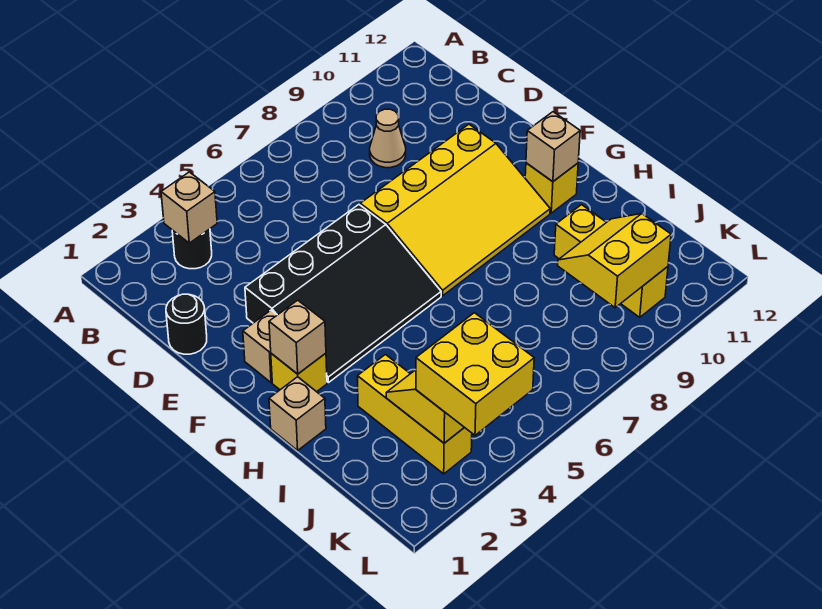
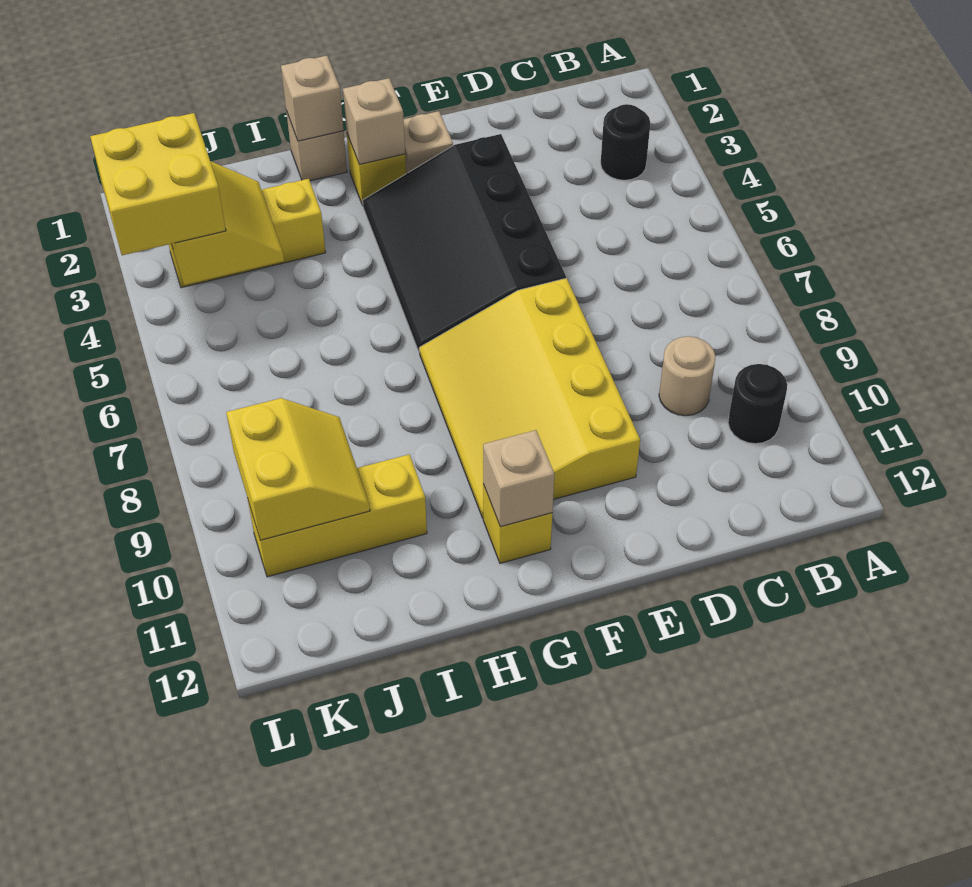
tan 1x1 brick [161,172,217,243] -> tan 1x1 brick moved to [281,56,344,141]
tan 1x1 cone [370,109,406,168] -> tan 1x1 round brick [659,336,716,416]
black 1x1 round brick [166,294,207,354] -> black 1x1 round brick moved to [728,364,787,444]

